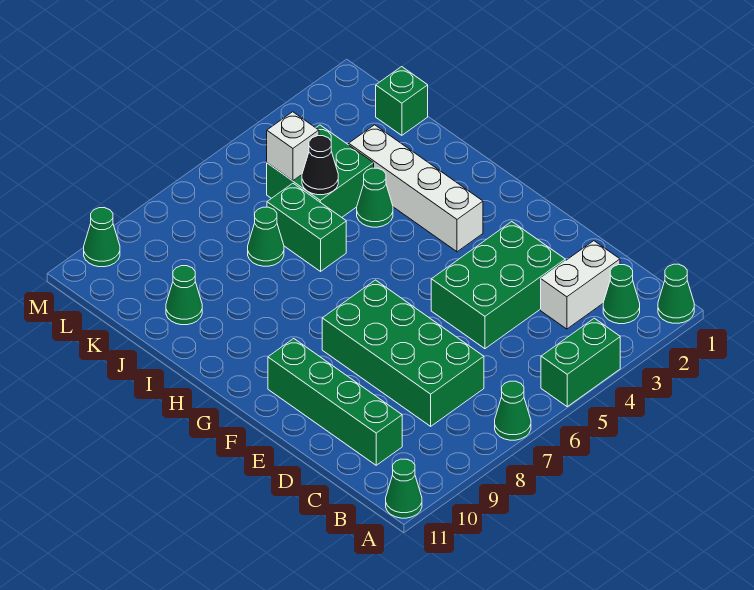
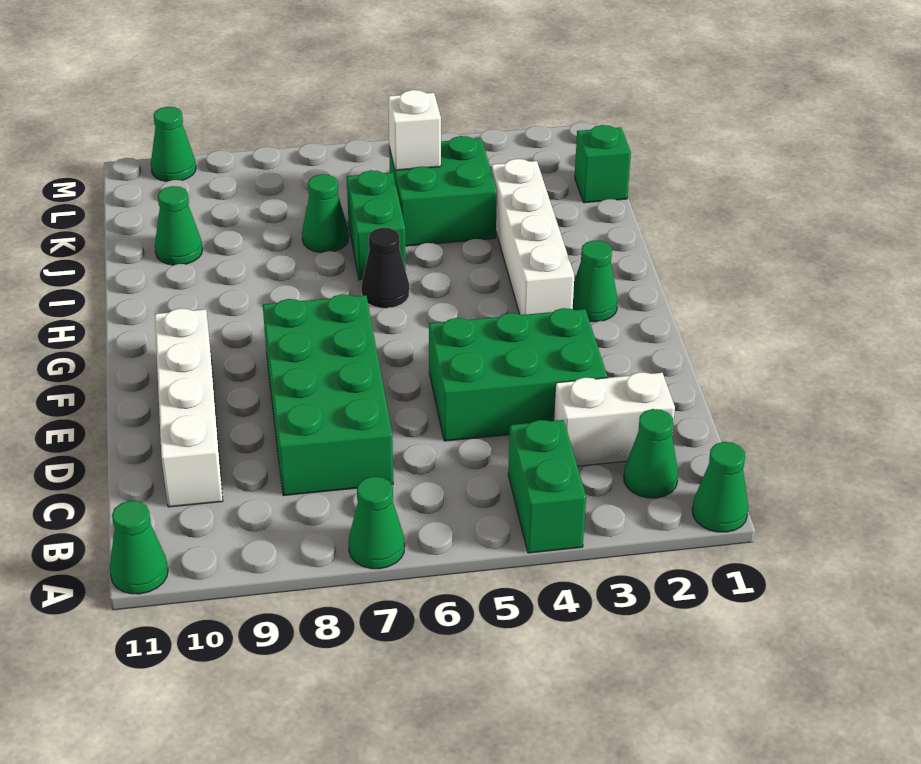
green 1x2 brick [541,318,620,406] -> green 1x2 brick turned to [508,420,586,553]
green 1x4 brick [268,339,402,465] -> white 1x4 brick [155,308,223,507]
green 1x1 cone [357,168,393,227] -> green 1x1 cone moved to [573,240,618,322]
black 1x1 cone [302,136,338,195] -> black 1x1 cone moved to [361,228,409,308]

